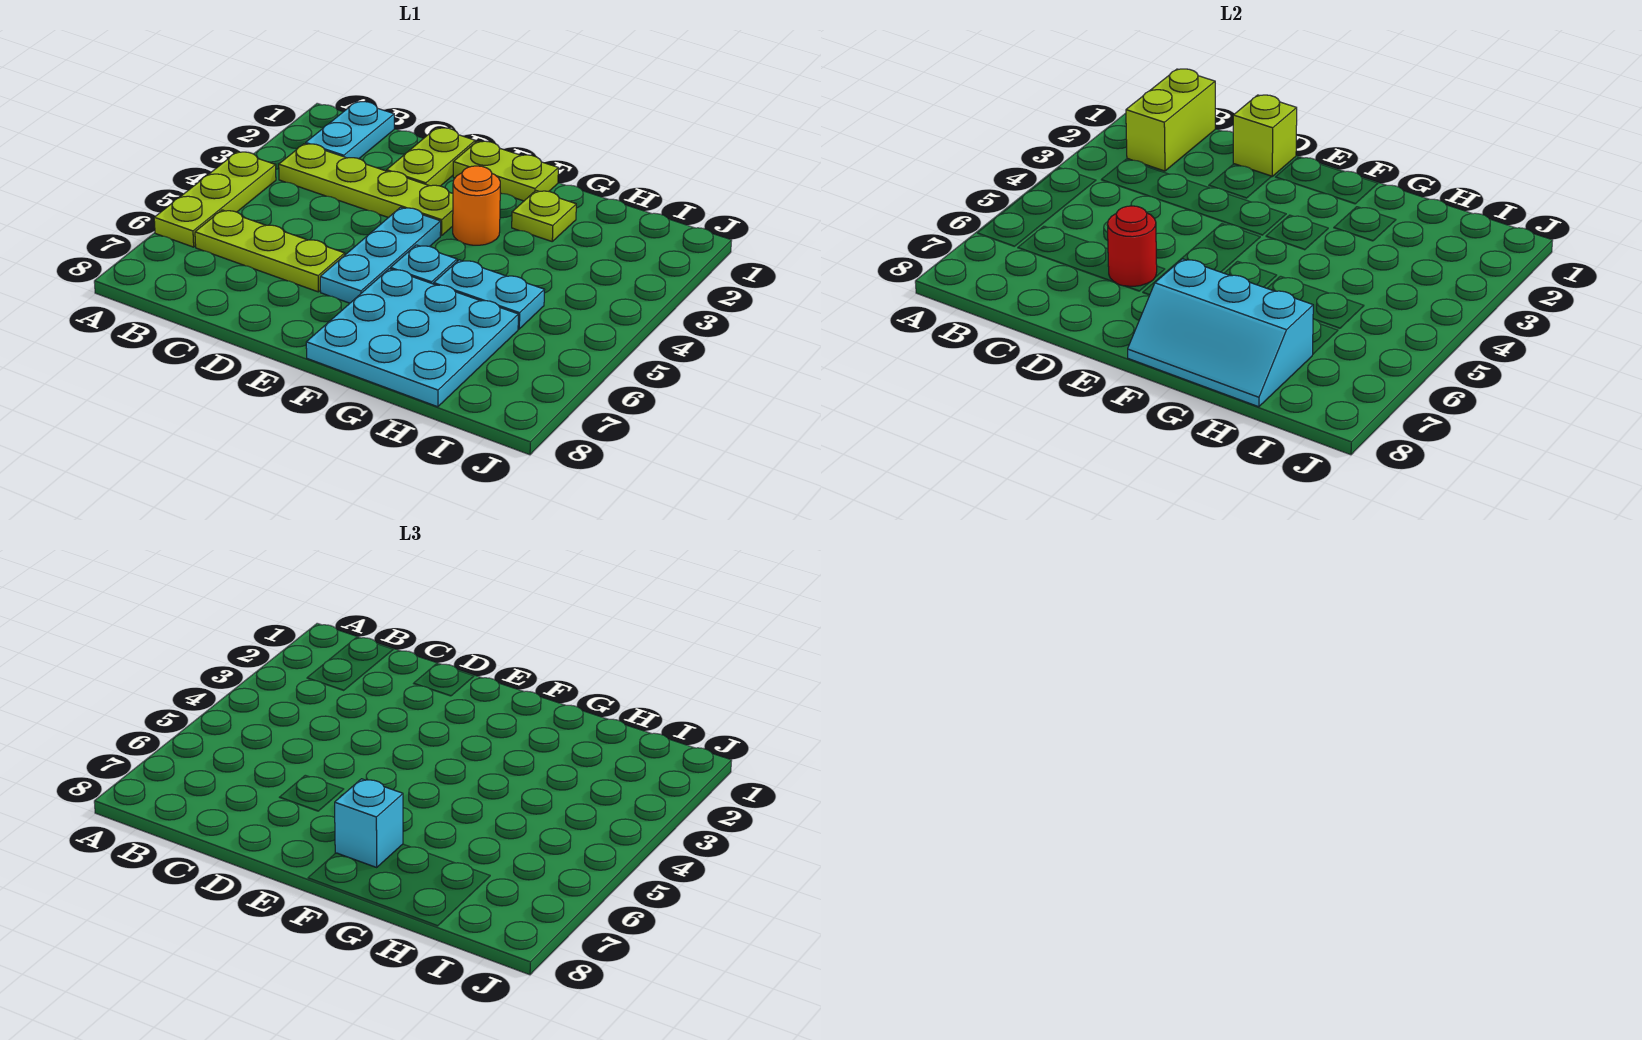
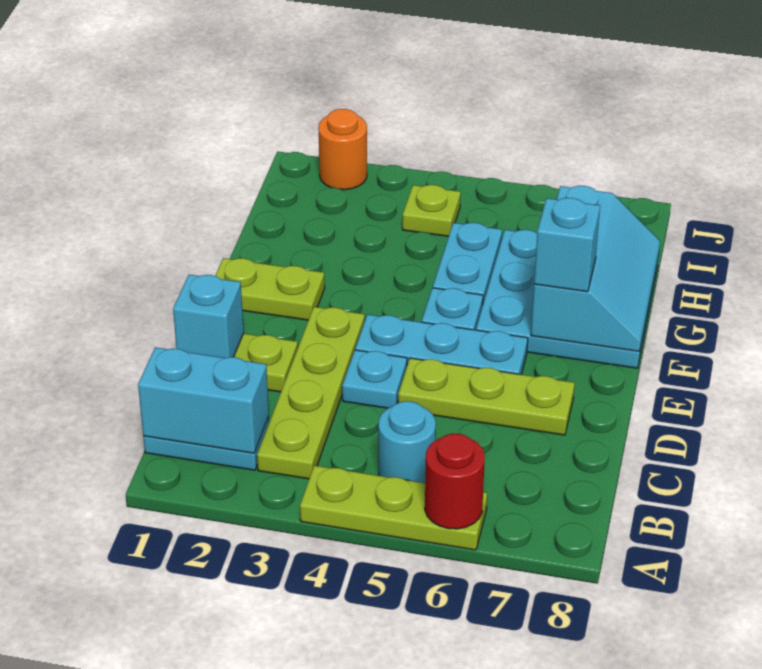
lime 1x2 brick [1126,69,1215,171] -> cyan 1x2 brick [138,347,269,453]
none -> cyan 1x1 round brick [378,401,436,483]
lime 1x3 plate [195,210,345,292] -> lime 1x3 plate turned to [398,358,575,435]
lime 1x1 brick [1233,95,1297,176] -> cyan 1x1 brick [173,275,244,358]
none -> cyan 1x1 plate [342,350,407,408]
red 1x1 round brick [1107,206,1157,286] -> red 1x1 round brick moved to [425,434,485,529]
lime 1x2 plate [453,141,558,201] -> lime 1x2 plate turned to [215,258,325,320]
orange 1x1 round brick [453,166,501,245] -> orange 1x1 round brick moved to [319,109,367,190]
lime 1x1 plate [512,191,576,241] -> lime 1x1 plate moved to [402,185,461,236]

